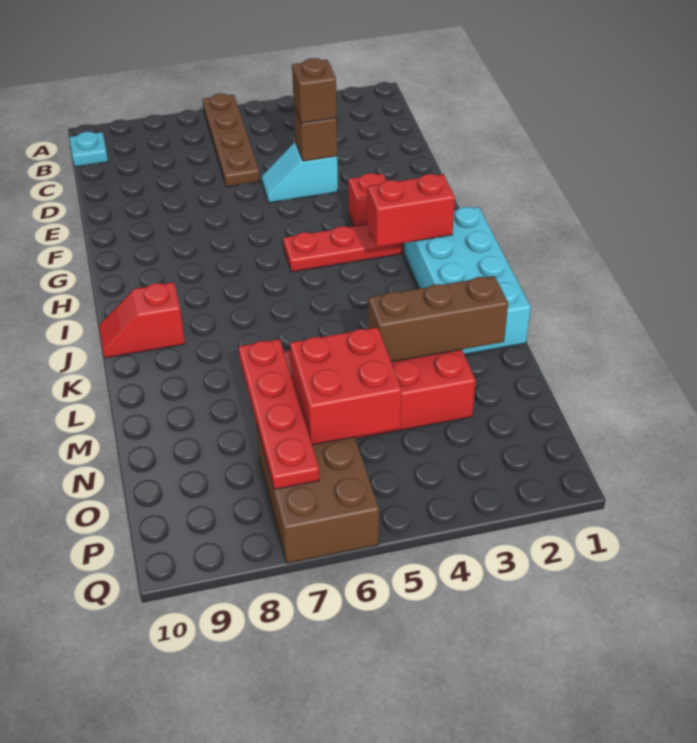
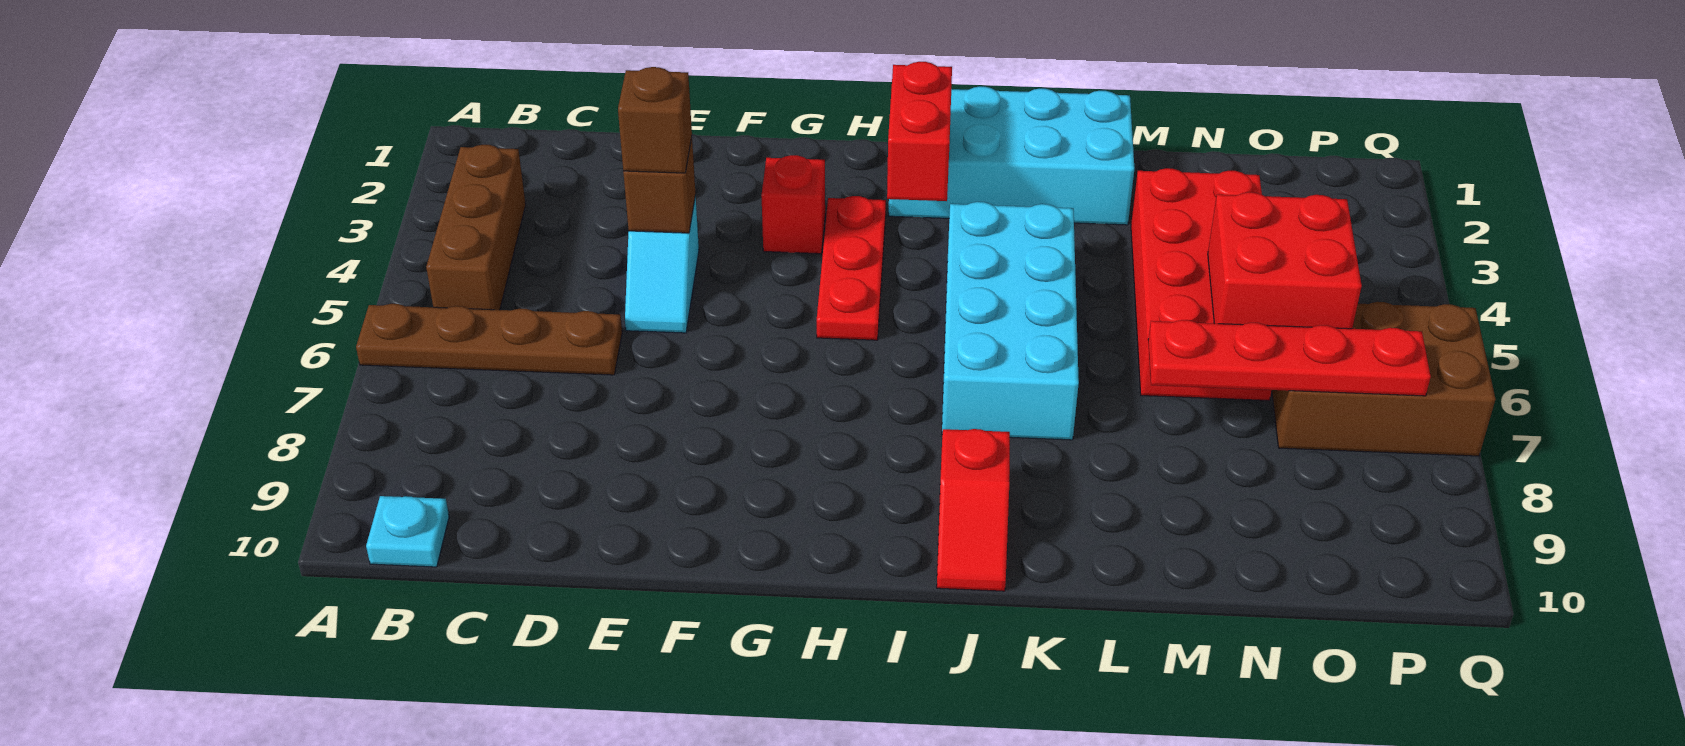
none -> cyan 2x4 brick [942,202,1079,440]
brown 1x3 brick [368,276,508,362] -> brown 1x3 brick moved to [426,145,526,310]

